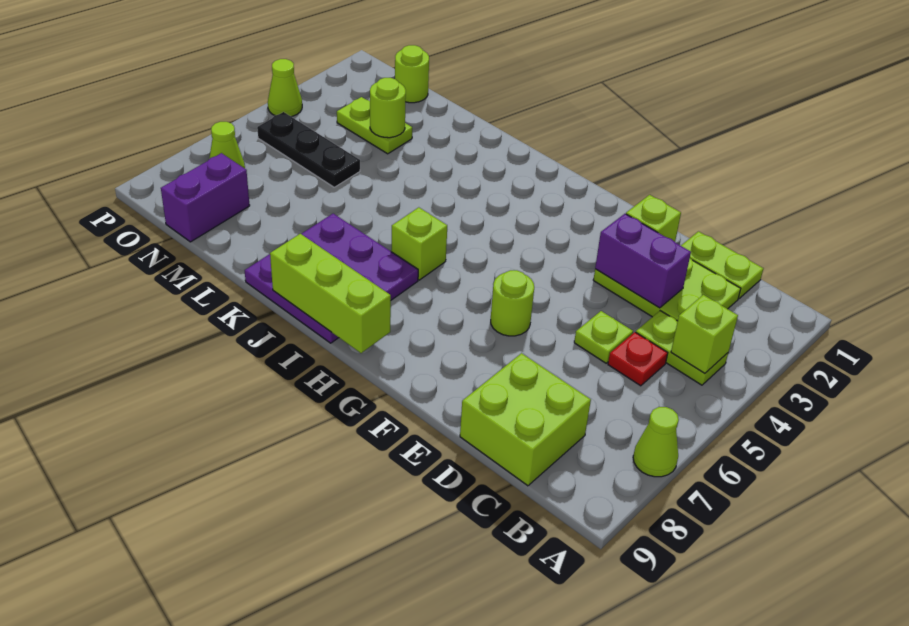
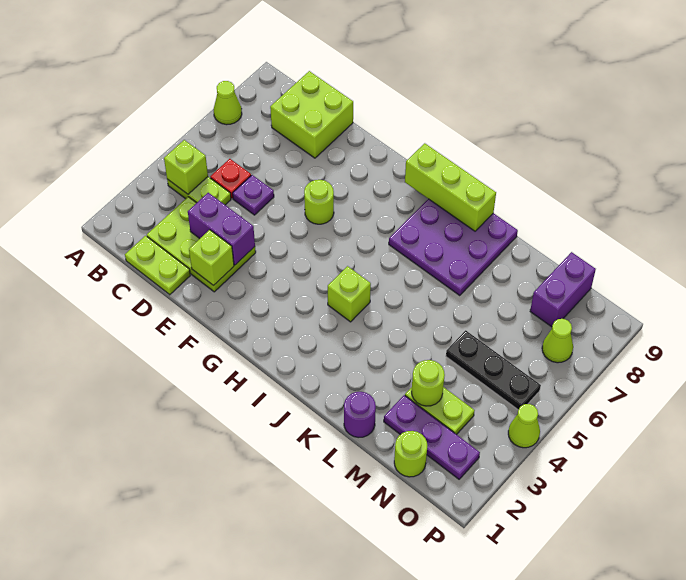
lime 1x1 plate [574,311,633,363] -> purple 1x1 plate [233,175,274,215]
lime 1x1 brick [391,207,447,280] -> lime 1x1 brick moved to [328,266,371,322]
none -> purple 1x1 round brick [344,392,376,438]
none -> purple 1x3 plate [384,395,480,479]

